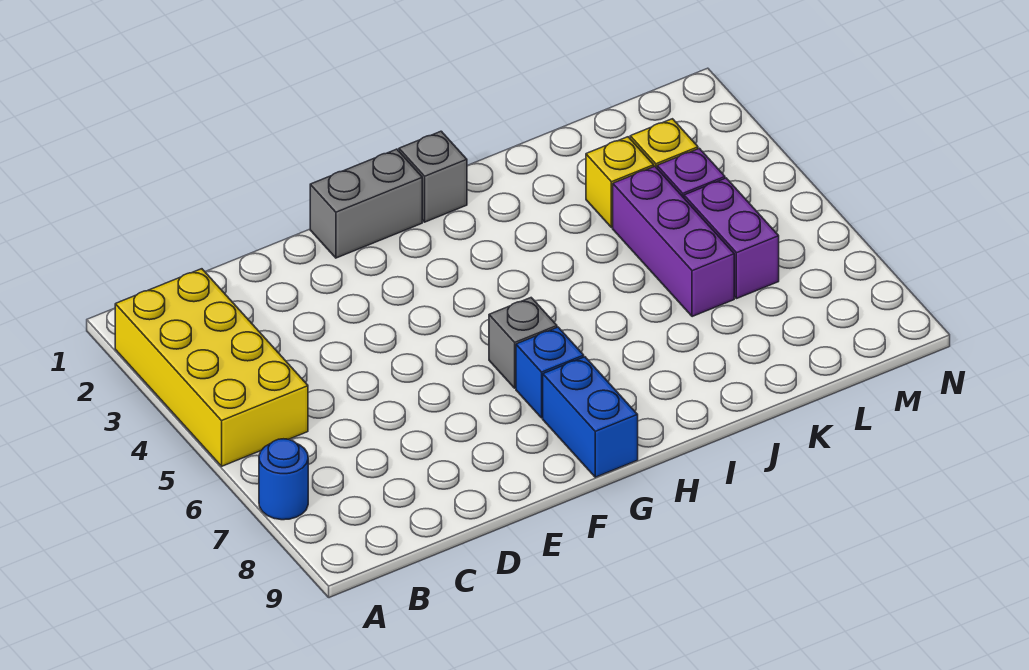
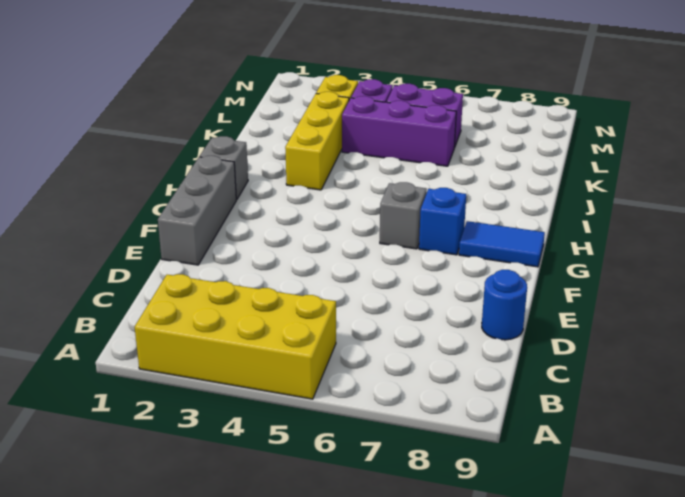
blue 1x1 round brick [259,439,308,520] -> blue 1x1 round brick moved to [482,270,527,340]
grey 1x2 brick [310,149,422,258] -> grey 1x3 brick [158,156,236,265]
blue 1x2 brick [543,357,638,477] -> blue 1x2 tile [459,221,545,267]
yellow 1x1 brick [586,137,654,228] -> yellow 1x3 brick [285,92,349,190]

